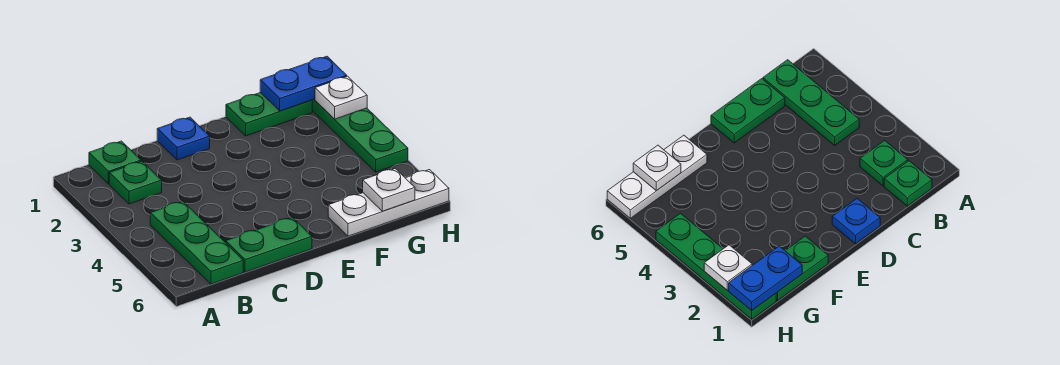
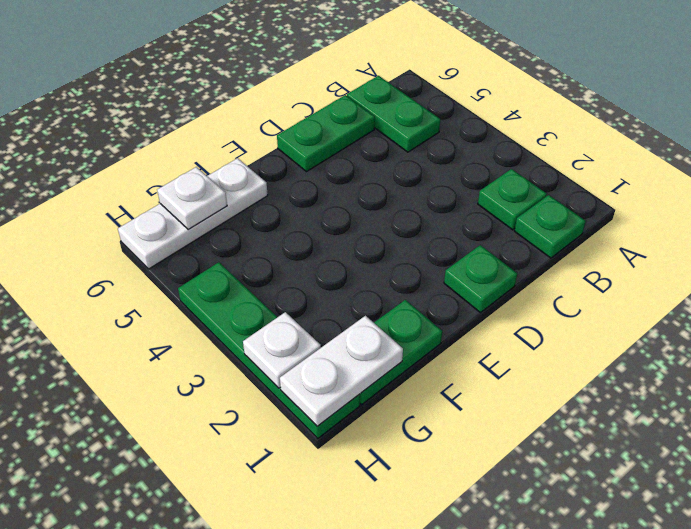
green 1x3 plate [150,201,243,284] -> green 1x2 plate [347,76,440,152]
blue 1x1 plate [157,117,210,160] -> green 1x1 plate [444,245,517,313]
blue 1x2 plate [260,56,347,111] -> white 1x2 plate [280,316,403,426]

